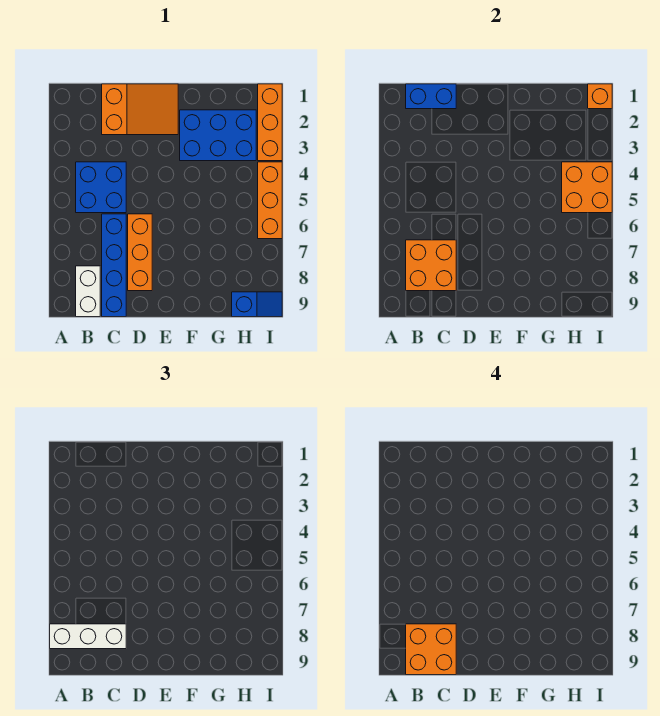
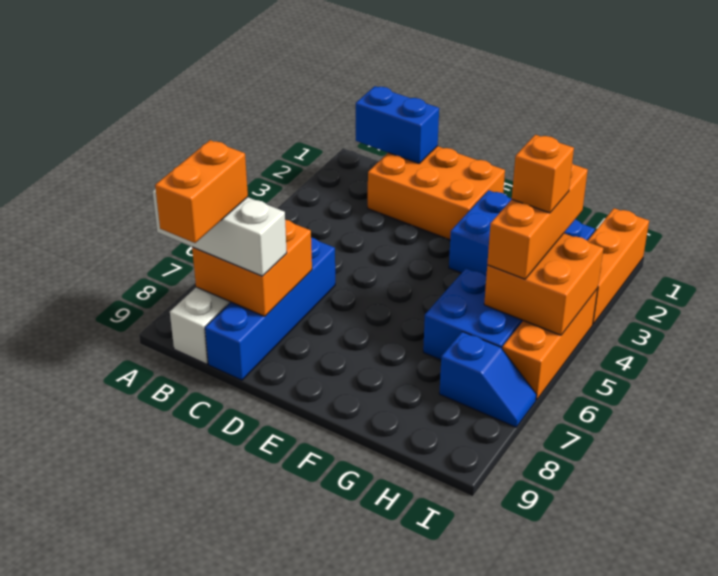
blue 2x2 brick [76,162,126,213] -> blue 2x2 brick moved to [423,268,523,360]
orange 2x2 brick [406,624,456,675] -> orange 1x2 brick [155,140,248,243]
orange 2x3 slope [102,84,178,135] -> orange 2x3 brick [368,146,505,240]
orange 1x3 brick [128,214,152,291] -> orange 1x3 brick moved to [487,163,588,279]
blue 1x2 slope [232,292,282,317] -> blue 1x2 slope moved to [439,332,537,427]
orange 1x1 brick [588,84,612,109] -> orange 1x1 brick moved to [512,135,574,213]

